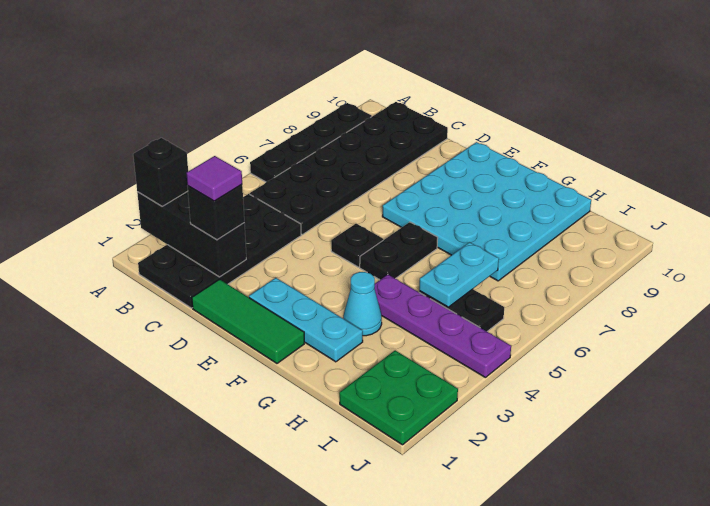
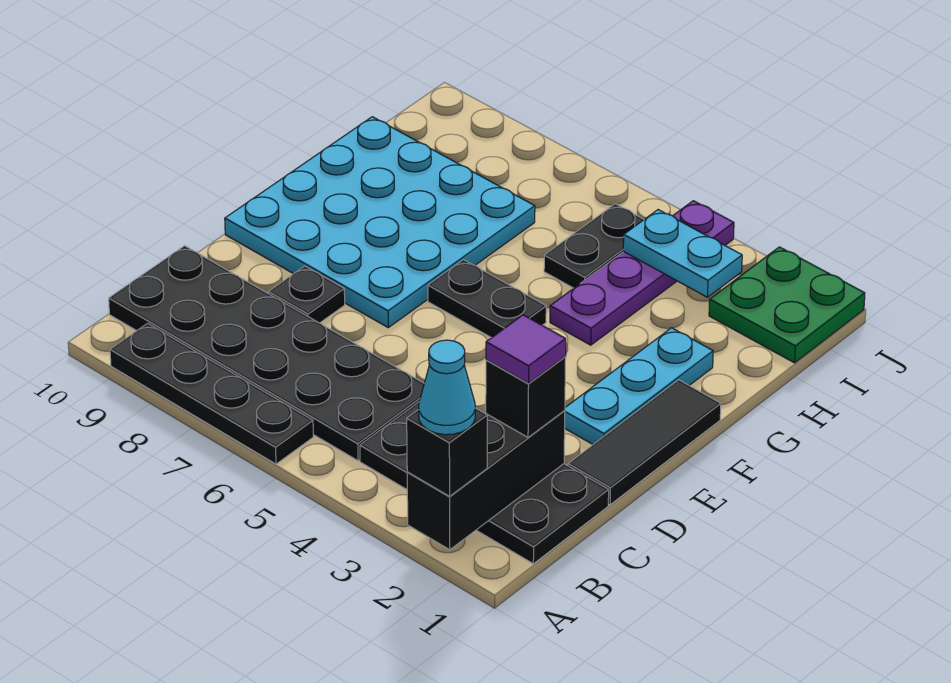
green 1x3 tile [192,279,304,363] -> black 1x3 tile [568,380,721,505]
black 1x1 plate [331,224,383,267] -> black 1x1 plate moved to [268,266,345,323]
cyan 1x1 cone [343,272,382,336] -> cyan 1x1 cone moved to [419,340,475,435]
cyan 1x2 plate [419,242,499,307] -> cyan 1x2 plate moved to [623,210,742,297]

